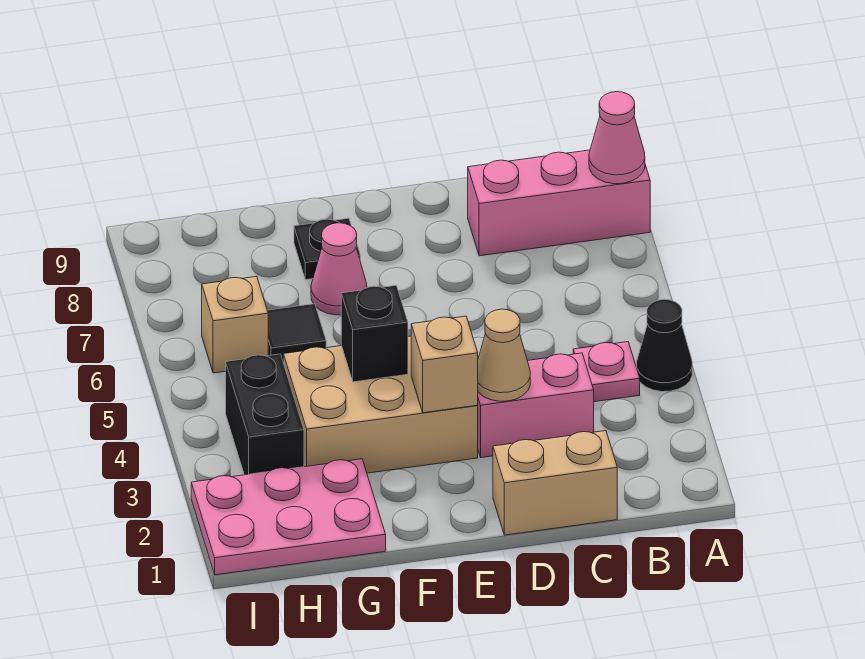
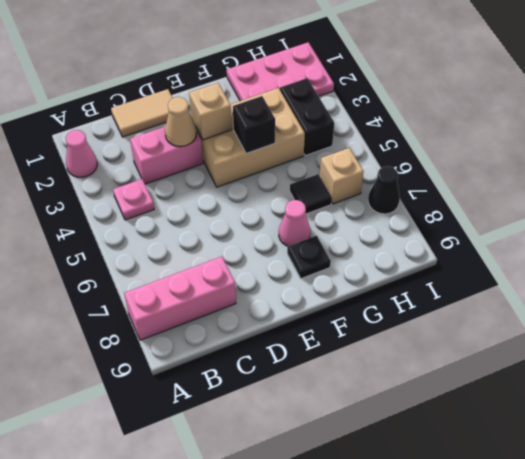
black 1x1 cone [637,299,692,392] -> black 1x1 cone moved to [368,166,400,214]
pink 1x1 cone [589,92,645,184] -> pink 1x1 cone moved to [66,130,97,177]
tan 1x2 brick [493,431,617,535] -> tan 1x2 tile [111,89,173,137]

